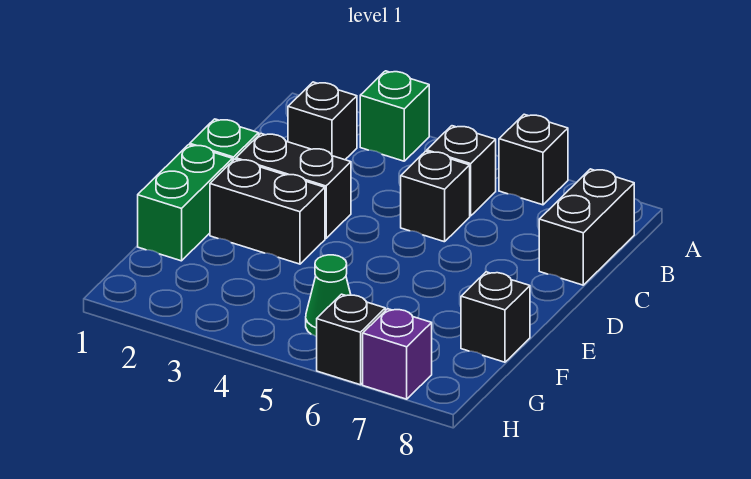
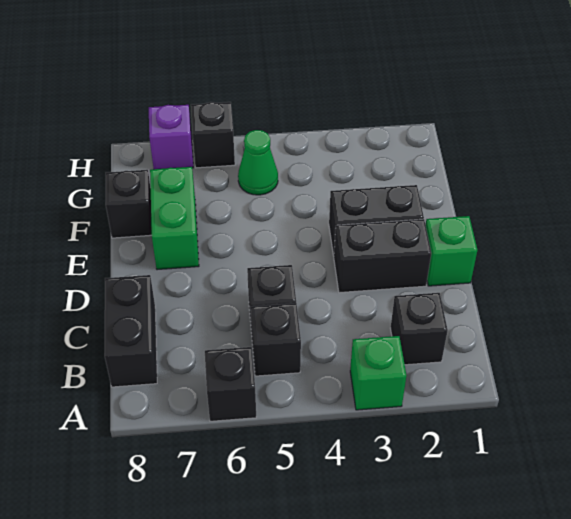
green 1x2 brick [138,145,232,261] -> green 1x2 brick moved to [150,167,199,270]

